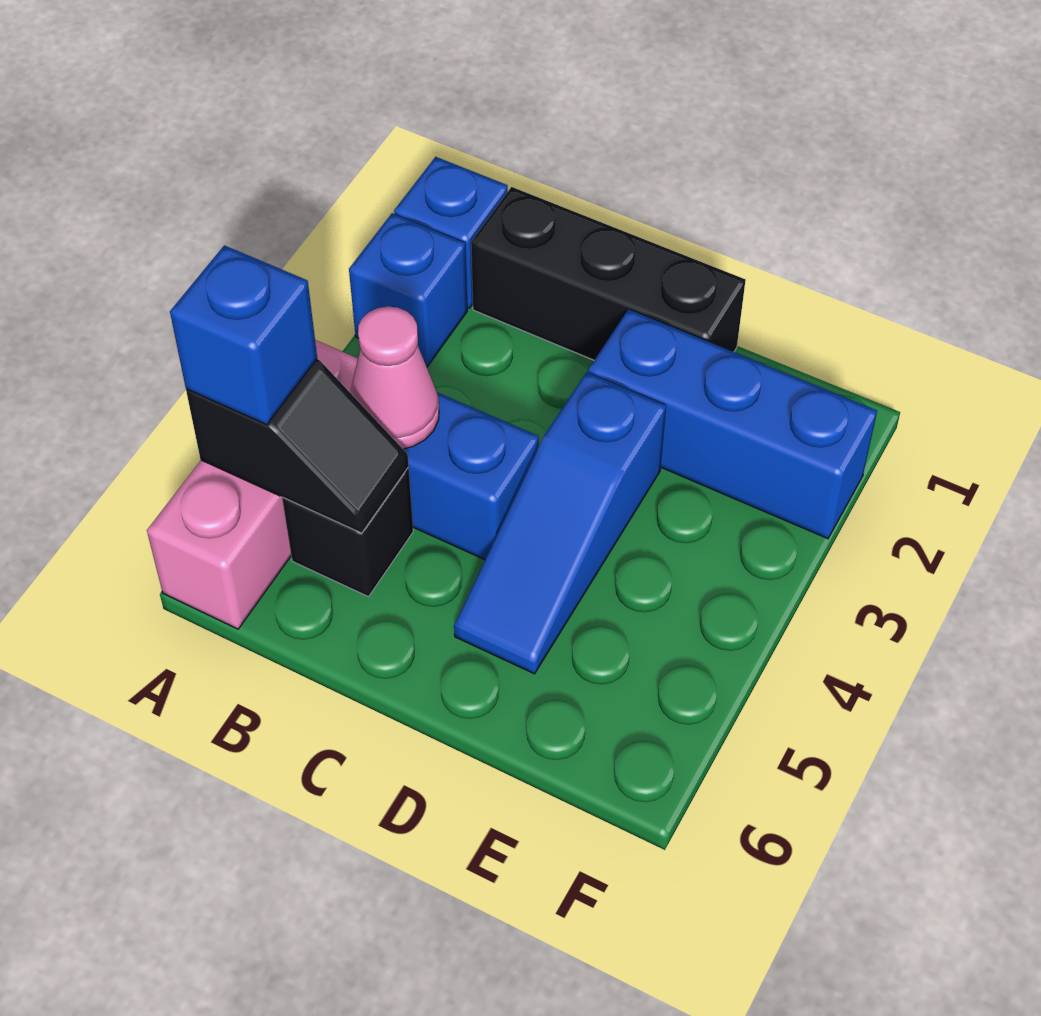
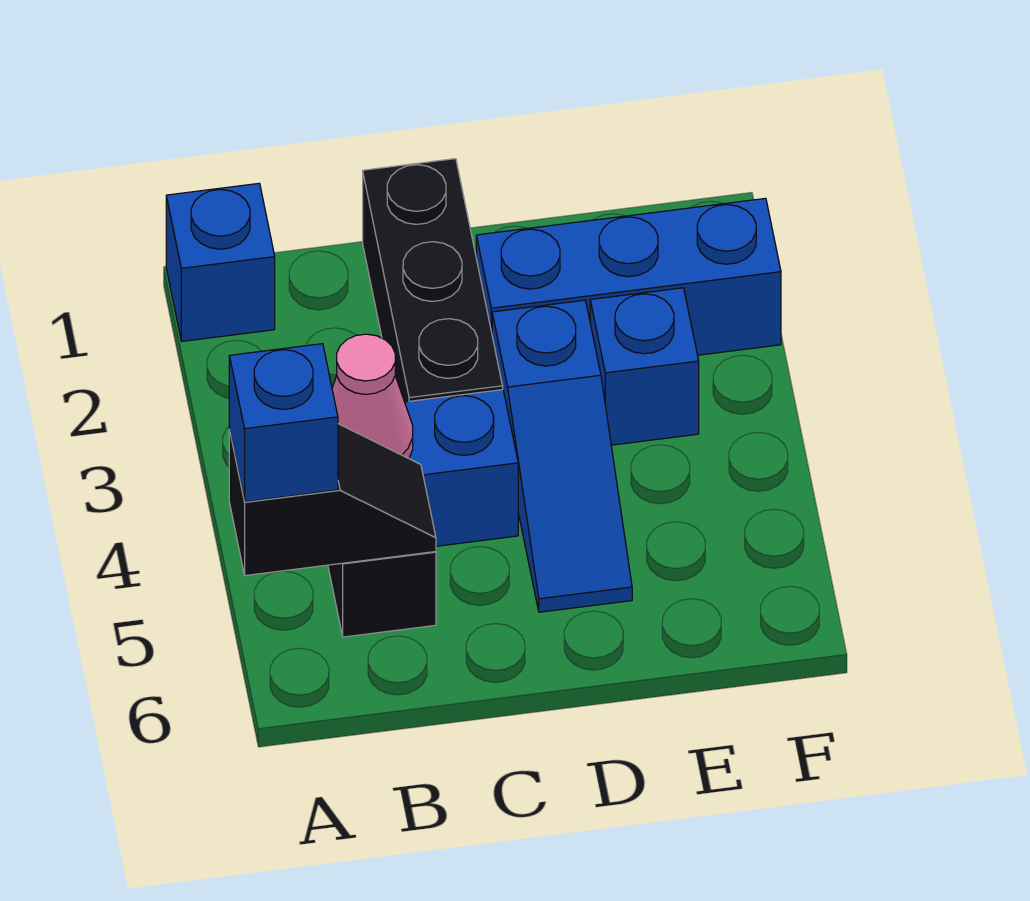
blue 1x1 brick [349,213,467,367] -> blue 1x1 brick moved to [590,288,699,445]
pink 1x3 brick [147,340,358,629] -> none
black 1x3 brick [471,187,746,360] -> black 1x3 brick turned to [363,159,503,402]

